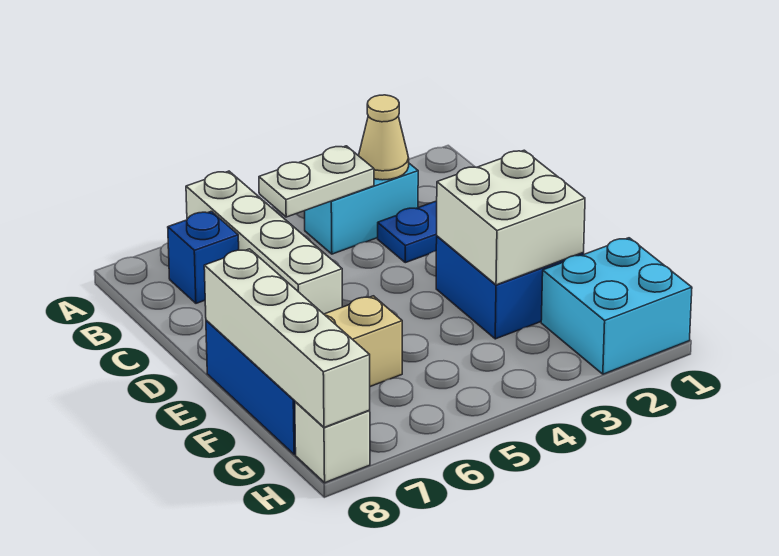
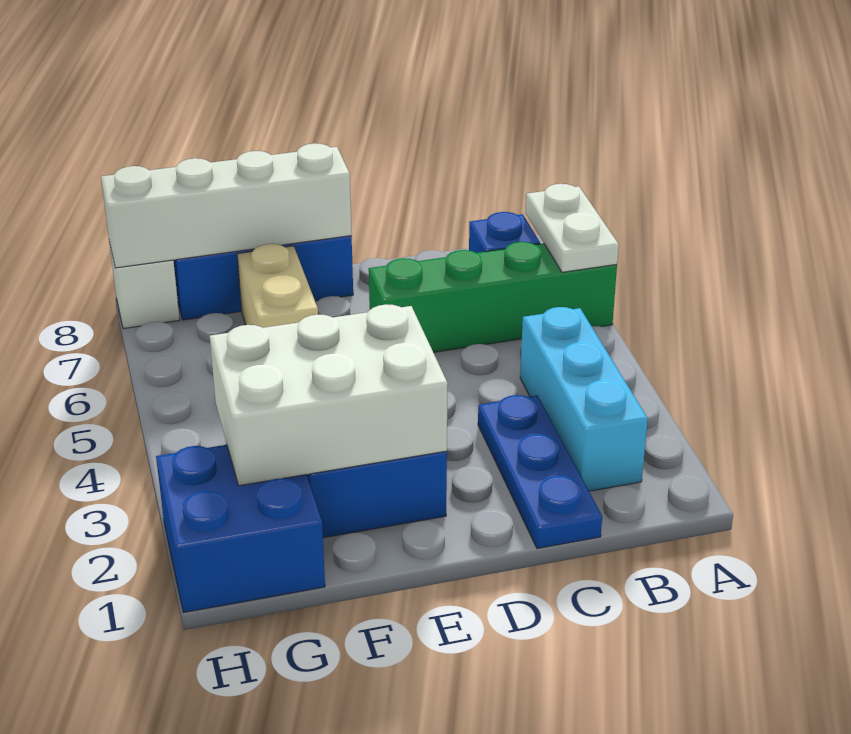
white 1x4 brick [186,171,342,314] -> green 1x4 brick [369,242,617,352]
cyan 1x2 brick [305,164,418,254] -> cyan 1x3 brick [520,307,648,491]
tan 1x1 cone [359,95,409,180] -> none
white 1x2 plate [259,146,374,217] -> white 1x2 plate moved to [526,184,619,272]
white 2x2 brick [437,150,585,285] -> white 2x3 brick [210,304,448,486]
cyan 2x2 brick [541,238,692,374] -> blue 2x2 brick [156,445,325,612]

